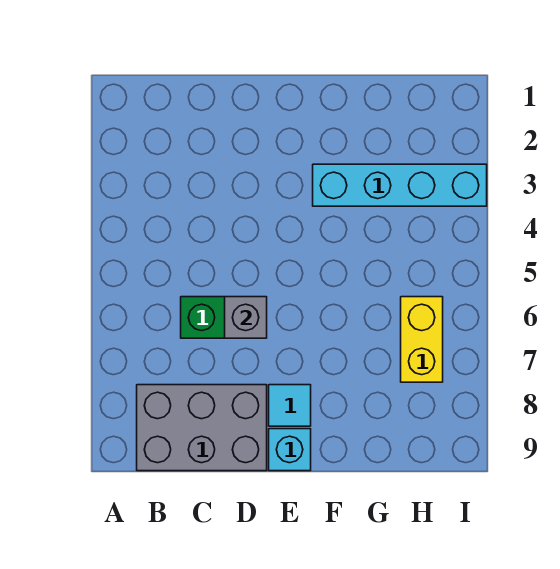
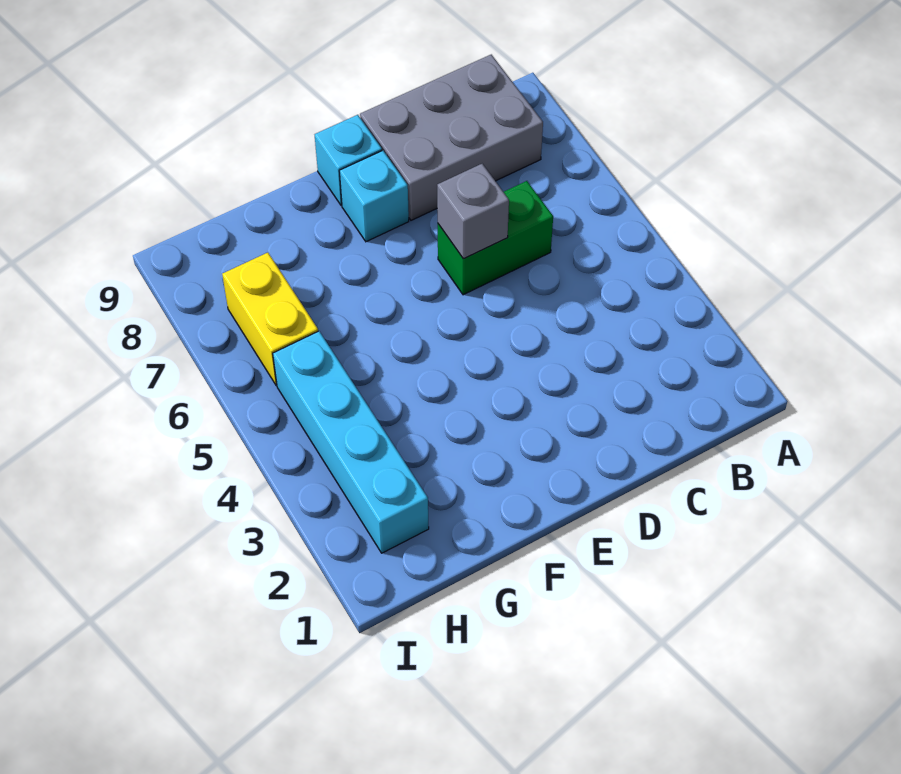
cyan 1x1 tile [269,385,311,426] -> cyan 1x1 brick [339,151,409,242]
cyan 1x4 brick [313,164,487,206] -> cyan 1x4 brick turned to [273,331,429,553]

